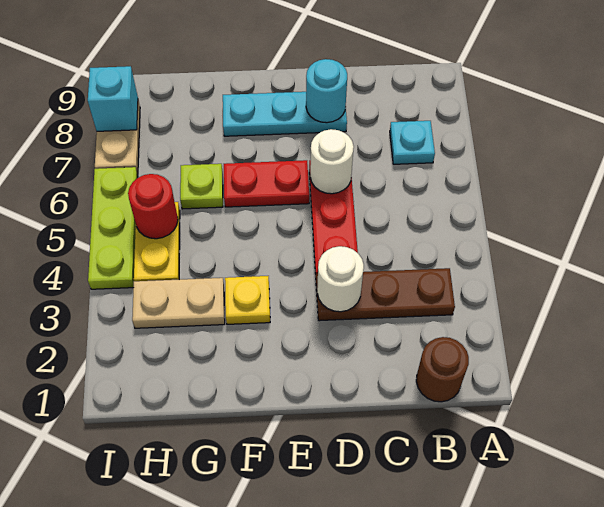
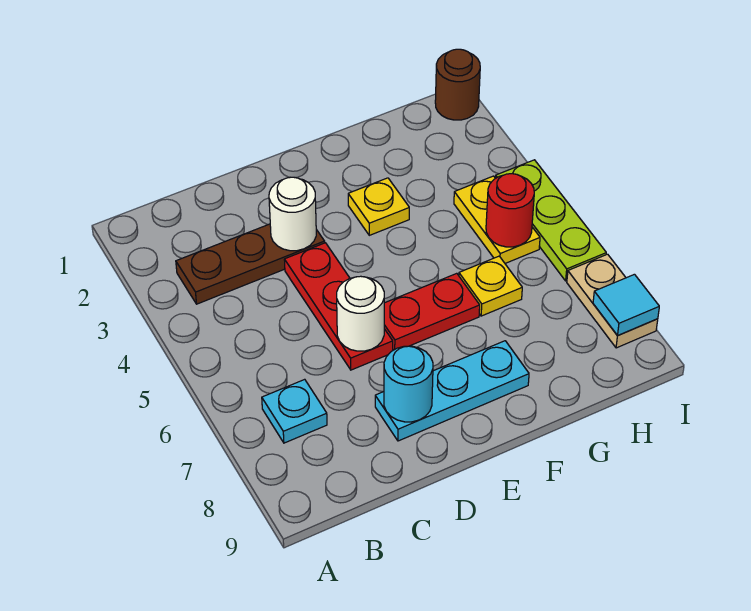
brown 1x1 round brick [416,337,469,402] -> brown 1x1 round brick moved to [435,49,480,120]
tan 1x2 plate [132,278,225,328] -> none
lime 1x1 plate [180,164,223,209] -> yellow 1x1 plate [459,256,522,316]
cyan 1x1 brick [88,66,138,131] -> cyan 1x1 tile [593,274,659,336]

